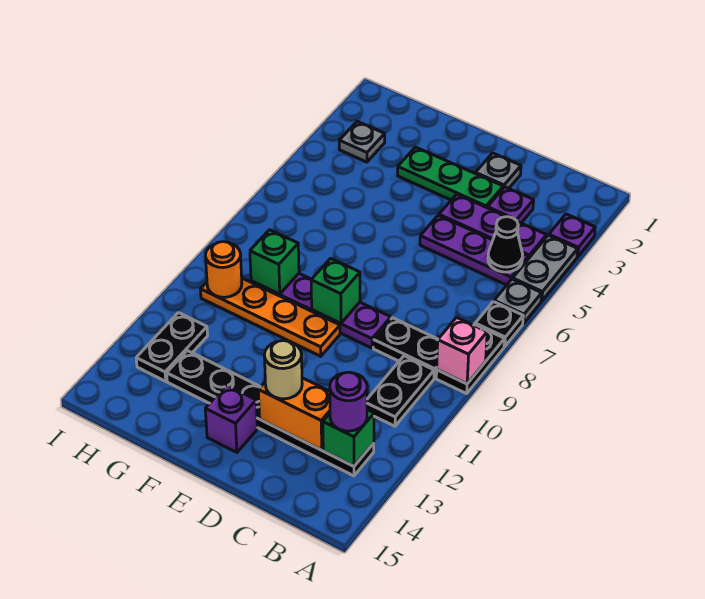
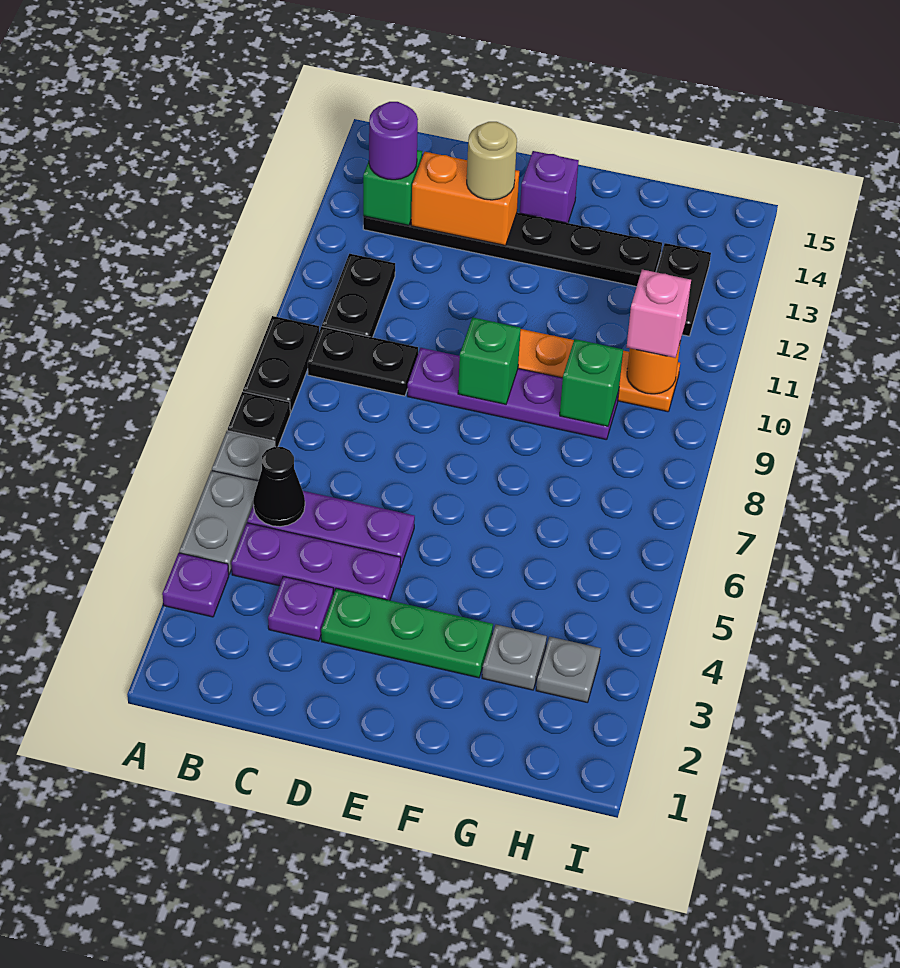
pink 1x1 brick [437,317,487,384] -> pink 1x1 brick moved to [627,270,691,358]
grey 1x1 plate [475,153,521,188] -> grey 1x1 plate moved to [482,625,547,690]

